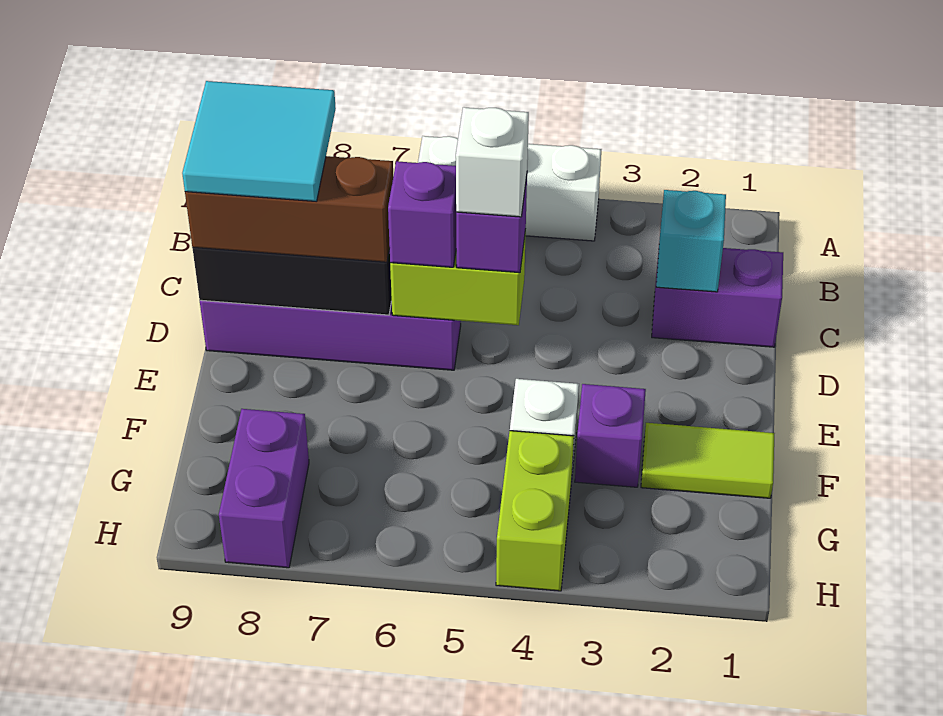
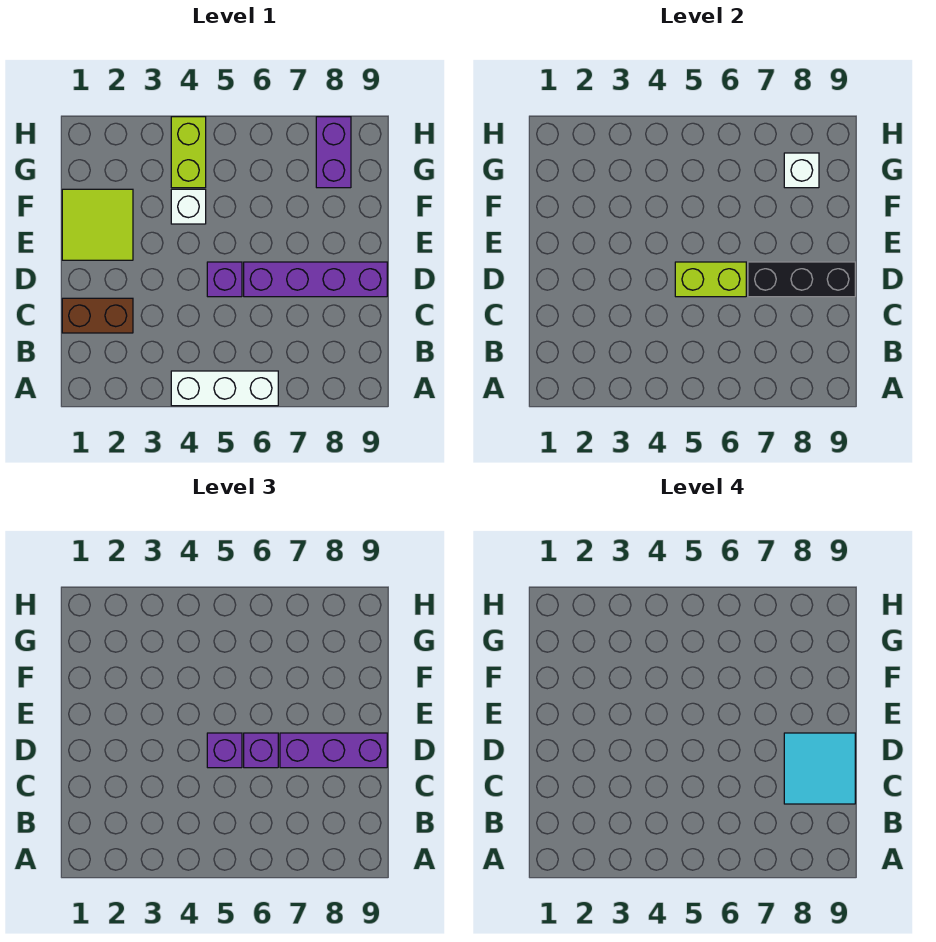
purple 1x2 brick [652,248,783,347] -> brown 1x2 brick [62,298,133,333]
cyan 1x1 brick [656,190,726,292] -> none
white 1x1 brick [456,107,529,217] -> white 1x1 brick moved to [784,153,819,188]
brown 1x3 brick [185,156,393,262] -> purple 1x3 brick [280,733,387,768]
lime 1x2 tile [641,423,775,498] -> lime 2x2 tile [62,189,133,260]
purple 1x1 brick [575,384,646,487] -> purple 1x1 brick moved to [207,262,242,297]

